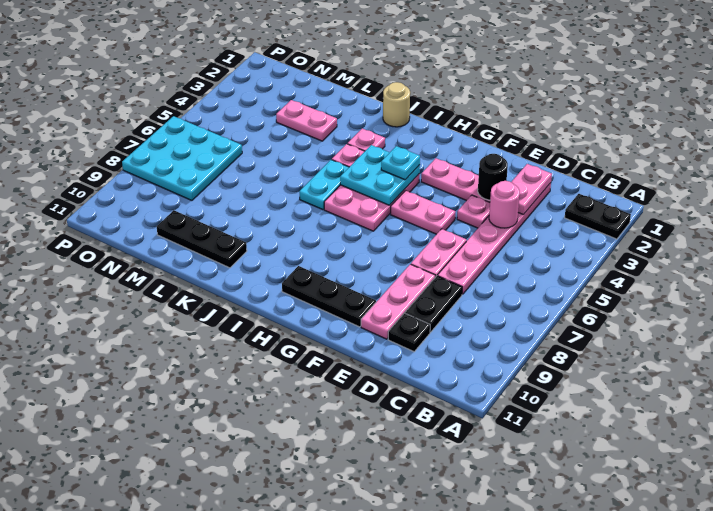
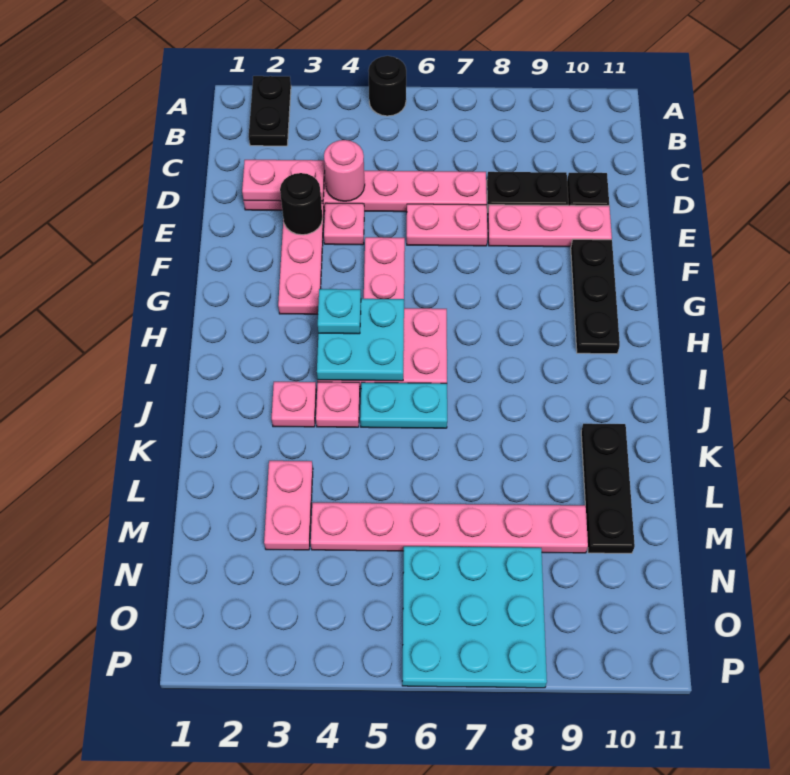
none -> black 1x1 round brick [368,56,406,116]
tan 1x1 round brick [383,82,410,127] -> none
none -> pink 1x6 plate [311,503,588,553]

